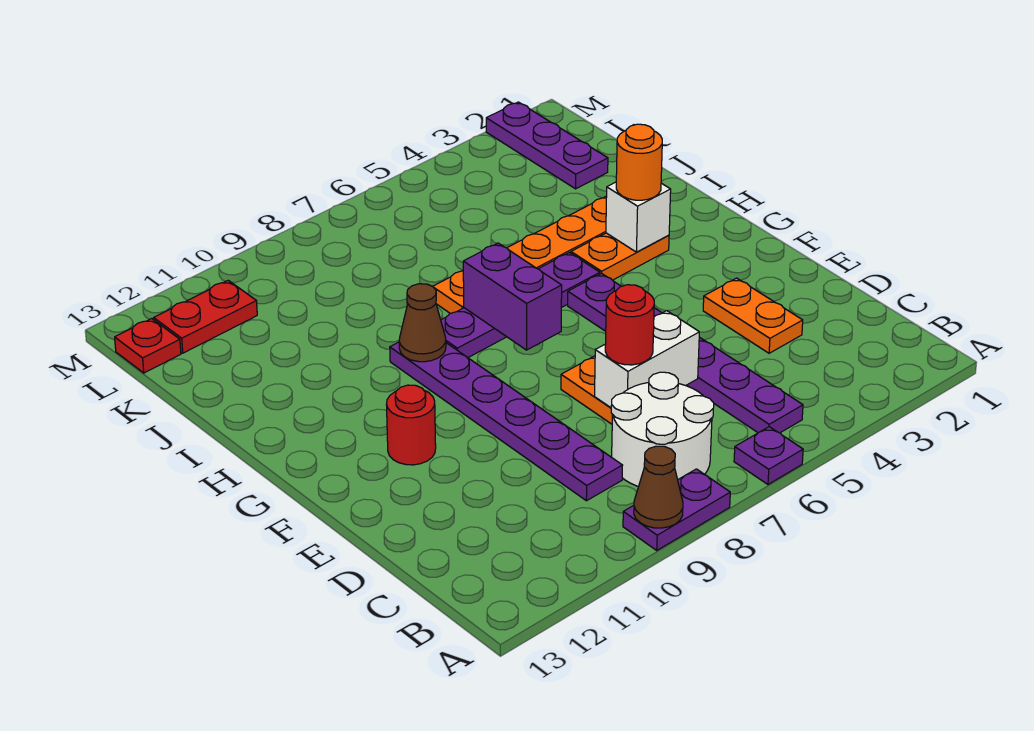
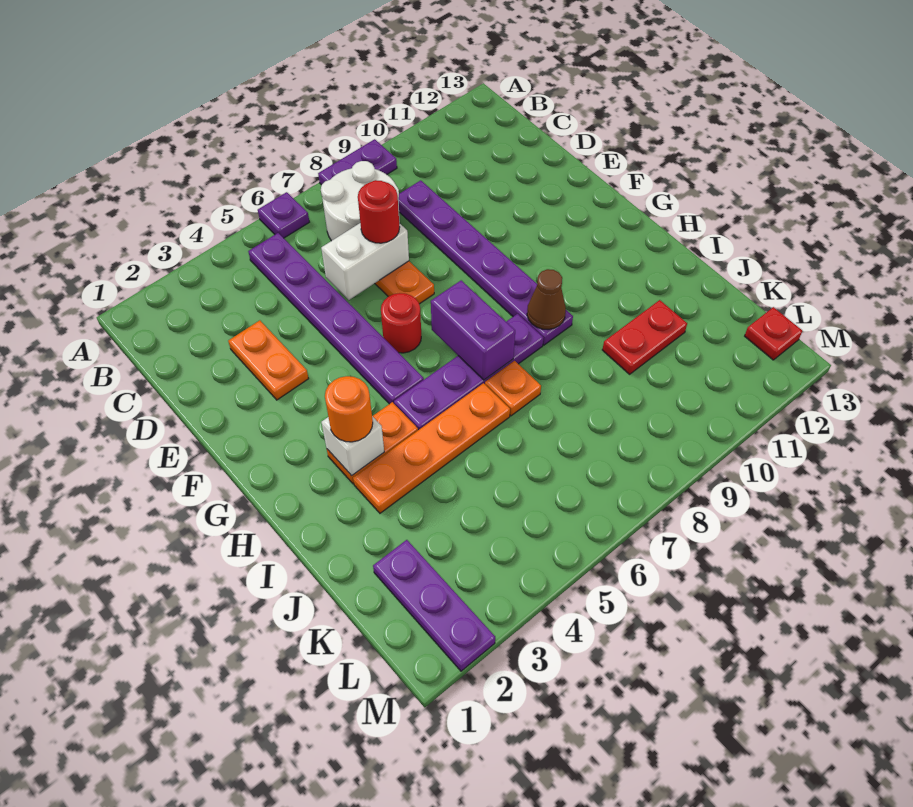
brown 1x1 cone [634,446,683,528] -> none
red 1x1 round brick [386,385,436,465] -> red 1x1 round brick moved to [381,293,421,353]
red 1x2 plate [154,280,257,353] -> red 1x2 plate moved to [602,300,687,374]

